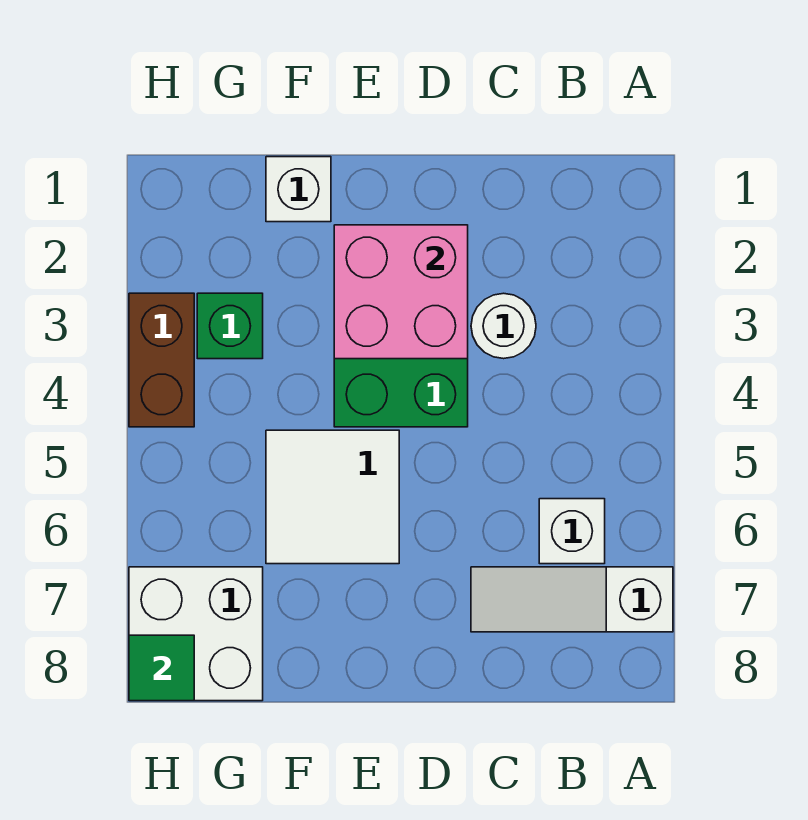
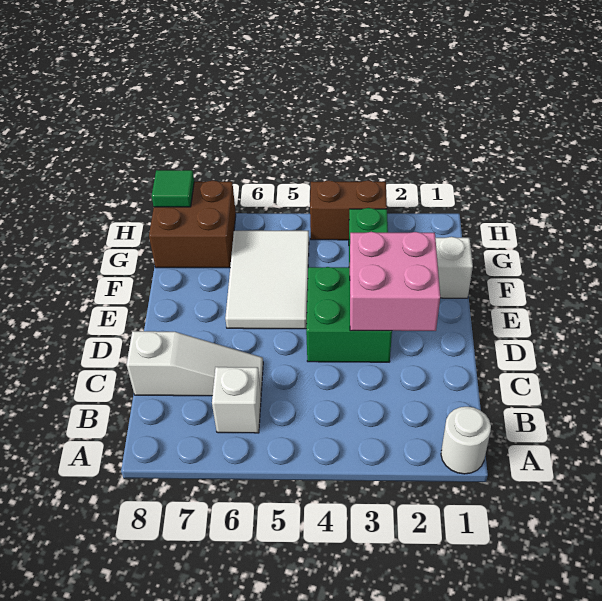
white 1x3 slope [471,567,673,632] -> white 1x3 slope turned to [127,331,263,396]
white 1x1 round brick [471,293,536,359] -> white 1x1 round brick moved to [441,407,491,474]
white 2x2 tile [266,430,399,564] -> white 2x3 tile [225,231,309,329]
white 2x2 brick [129,567,263,701] -> brown 2x2 brick [149,180,236,268]

